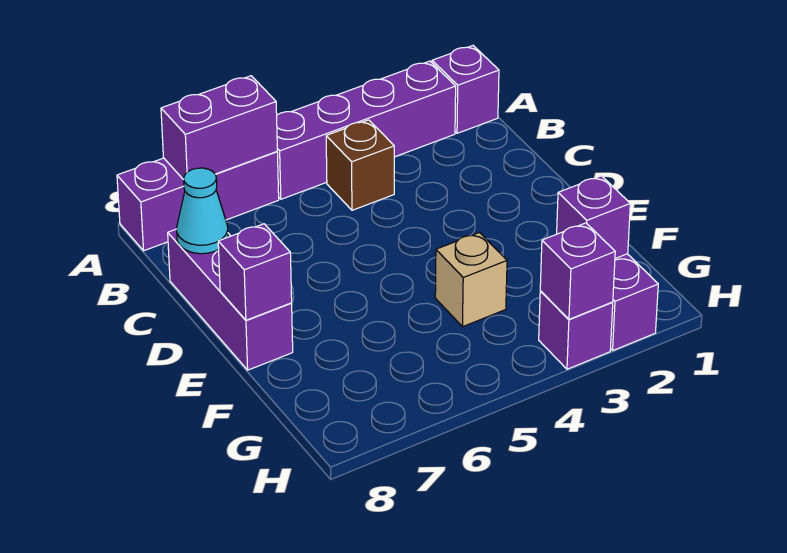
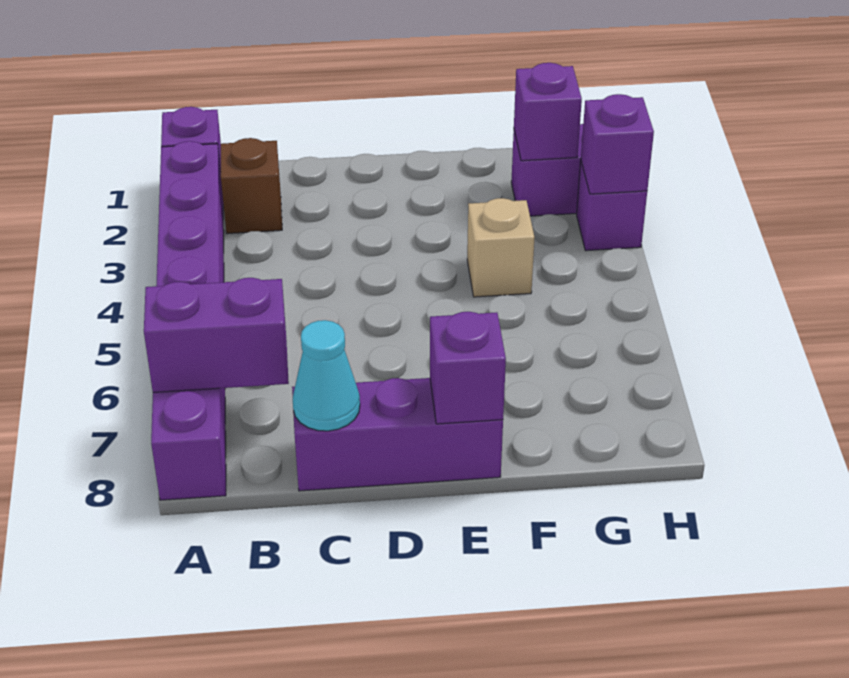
purple 1x2 brick [161,76,277,180] -> purple 1x2 brick turned to [144,278,289,392]
brown 1x1 brick [326,120,394,210] -> brown 1x1 brick moved to [220,138,282,234]

